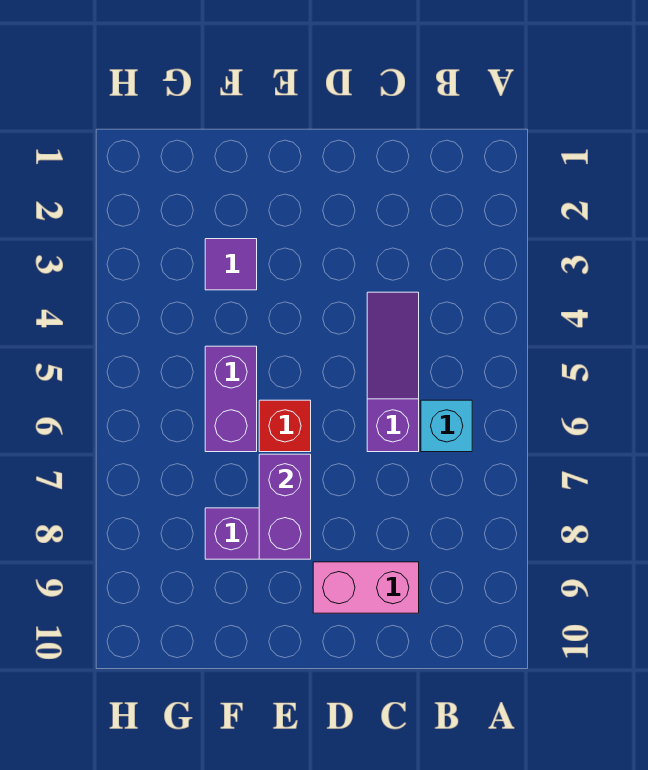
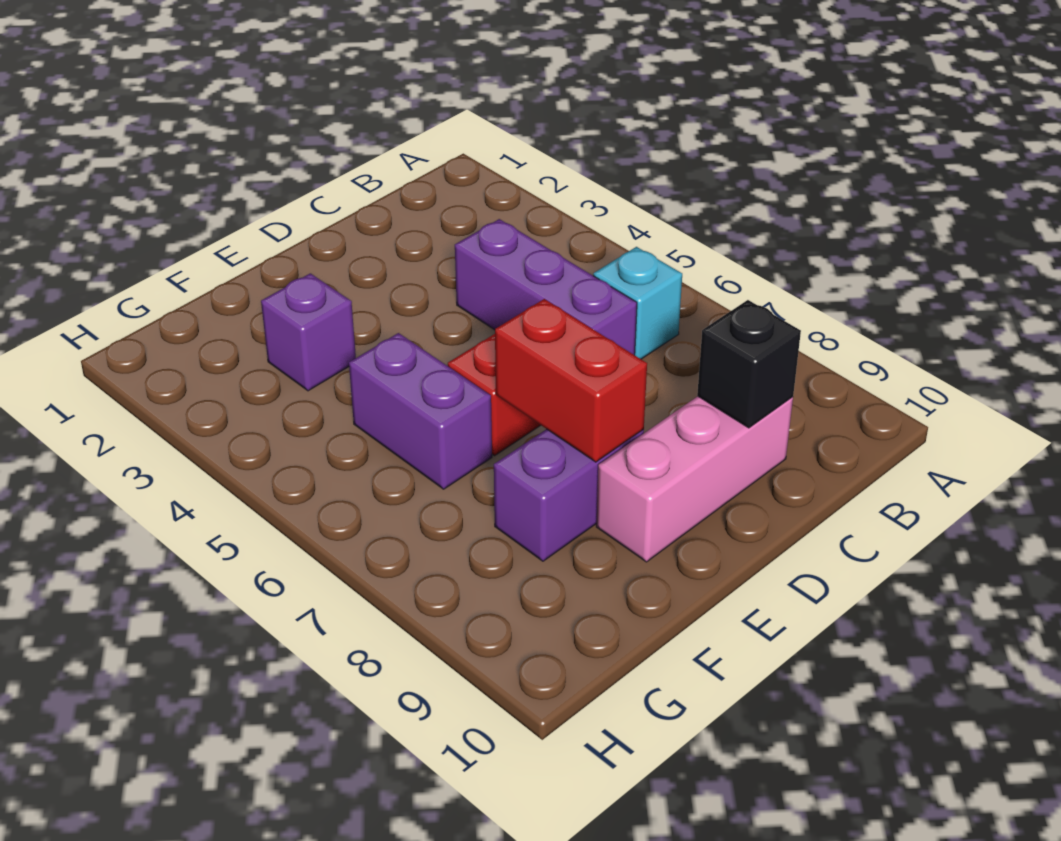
purple 1x3 slope [367,292,419,452] -> purple 1x3 brick [455,219,637,355]
pink 1x2 brick [313,562,419,613] -> pink 1x3 brick [596,396,793,562]
none -> black 1x1 brick [697,300,801,428]
purple 1x2 brick [259,454,311,559] -> red 1x2 brick [495,299,647,462]
purple 1x1 tile [205,239,257,290] -> purple 1x1 brick [261,273,356,391]

